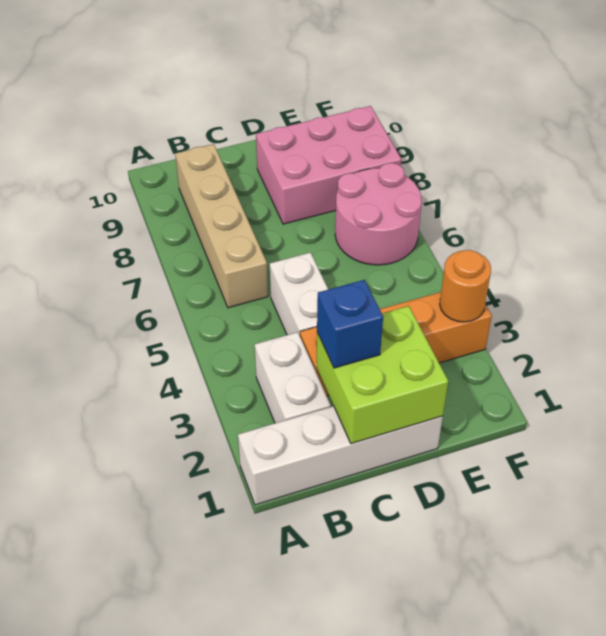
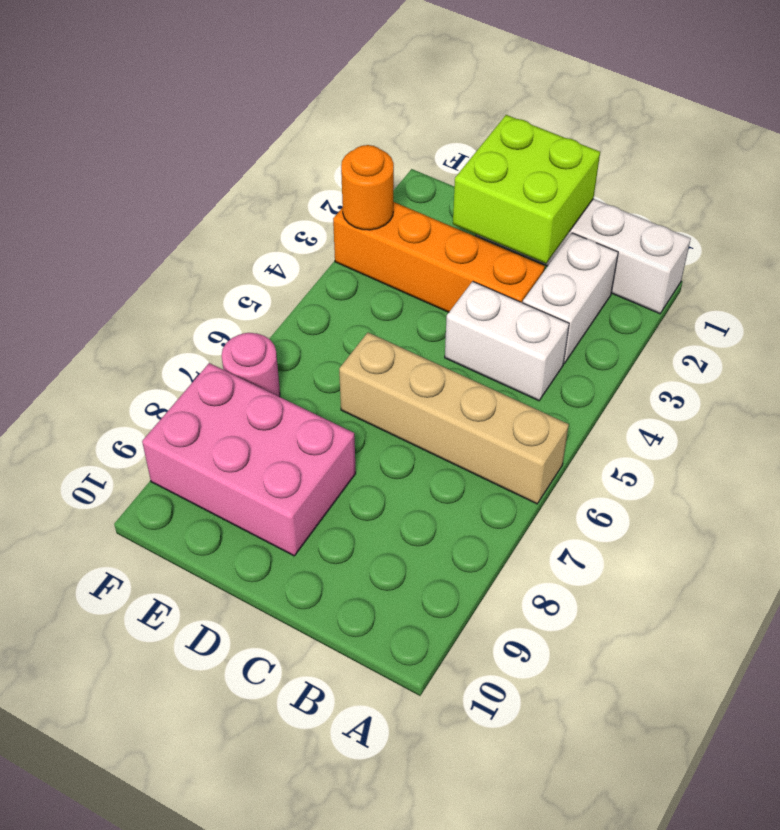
tan 1x4 brick [175,144,268,308] -> tan 1x4 brick turned to [339,333,569,504]
blue 1x1 brick [317,280,383,368] -> none
white 1x2 brick [270,253,328,335] -> white 1x2 brick turned to [445,281,569,401]
pink 2x2 round brick [335,163,422,265] -> pink 1x1 round brick [222,333,280,397]

